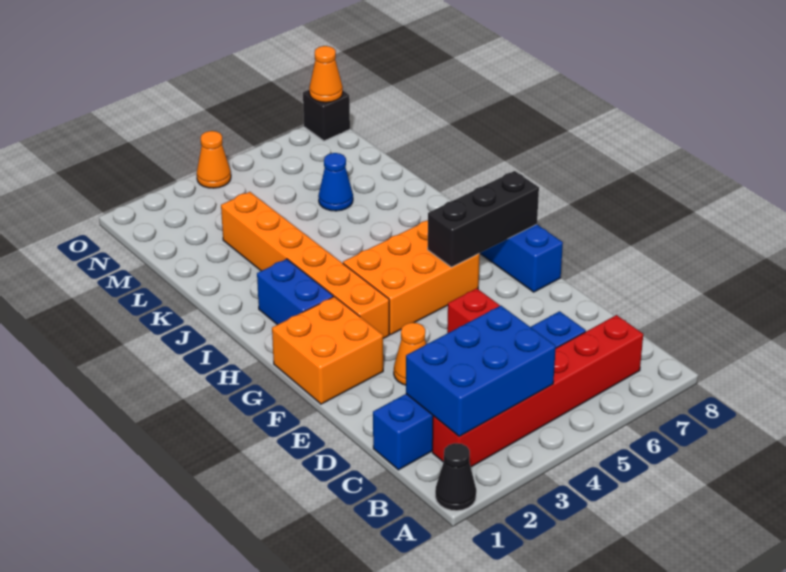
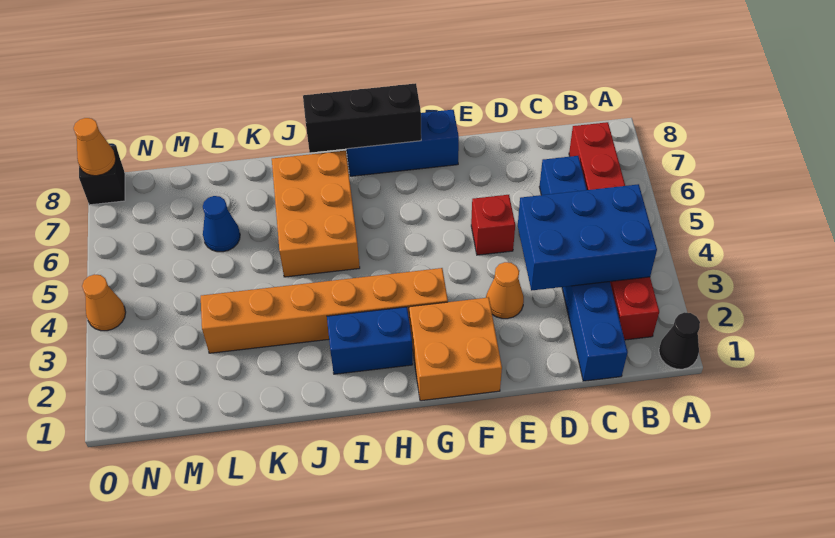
blue 2x3 brick [406,306,556,437] -> blue 2x3 brick turned to [518,184,657,291]
orange 2x3 brick [343,220,480,334] -> orange 2x3 brick moved to [272,151,360,277]
black 1x3 brick [428,171,539,267] -> black 1x3 brick turned to [303,83,421,153]

